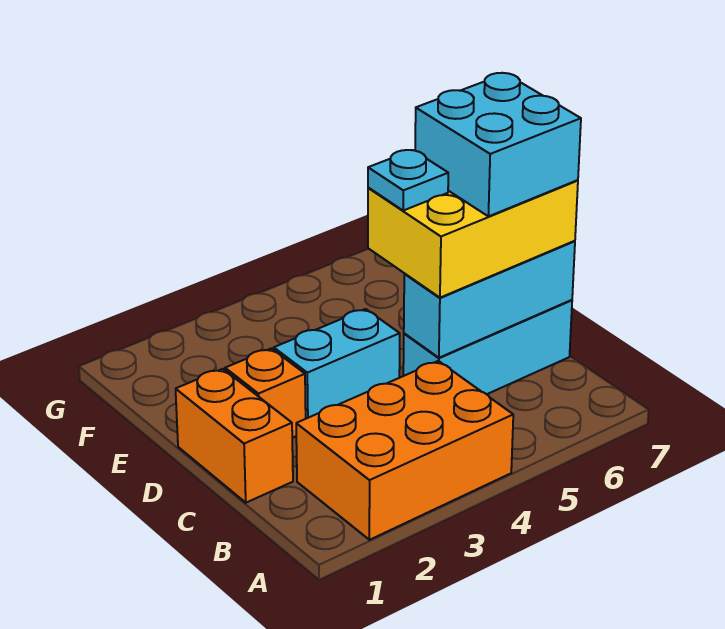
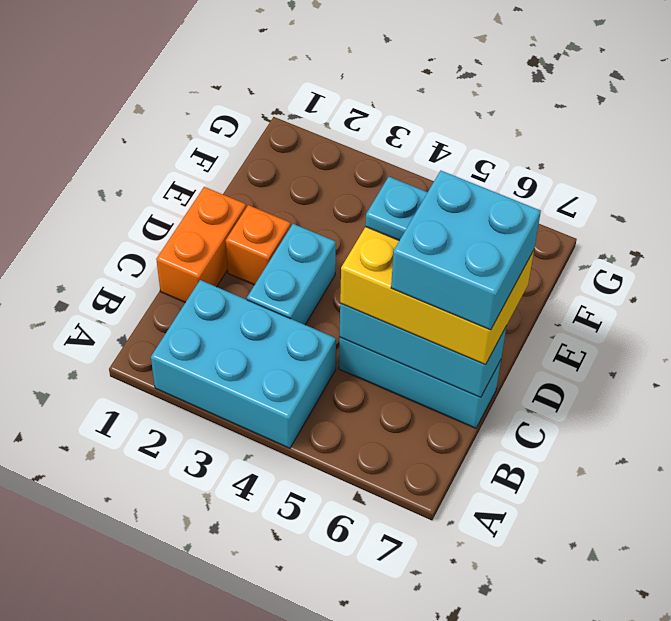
orange 2x3 brick [296,361,513,540] -> cyan 2x3 brick [151,280,336,448]
cyan 1x2 brick [274,309,400,419] -> cyan 1x2 brick turned to [247,224,336,325]

